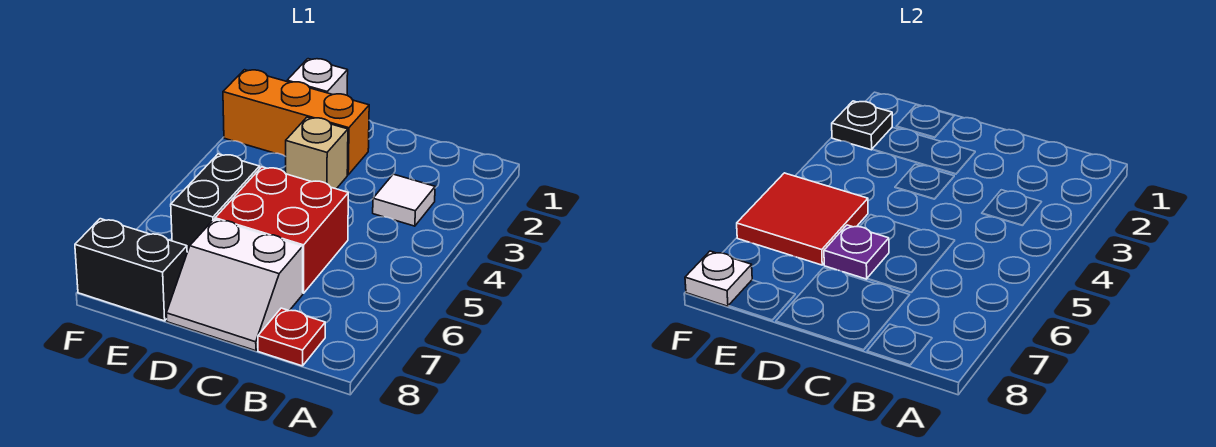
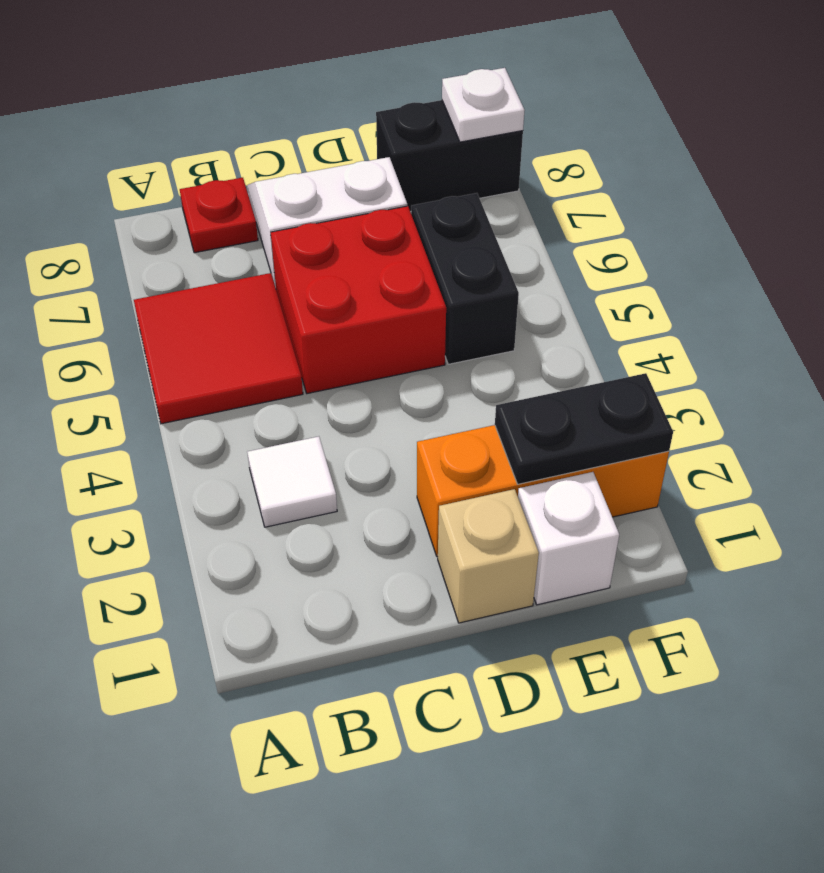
tan 1x1 brick [285,117,348,189] -> tan 1x1 brick moved to [438,489,539,623]
purple 1x1 plate [824,225,889,279] -> none
red 2x2 tile [737,173,868,265] -> red 2x2 tile moved to [134,273,303,424]
black 1x1 plate [832,101,892,150] -> black 1x2 plate [495,373,673,484]

